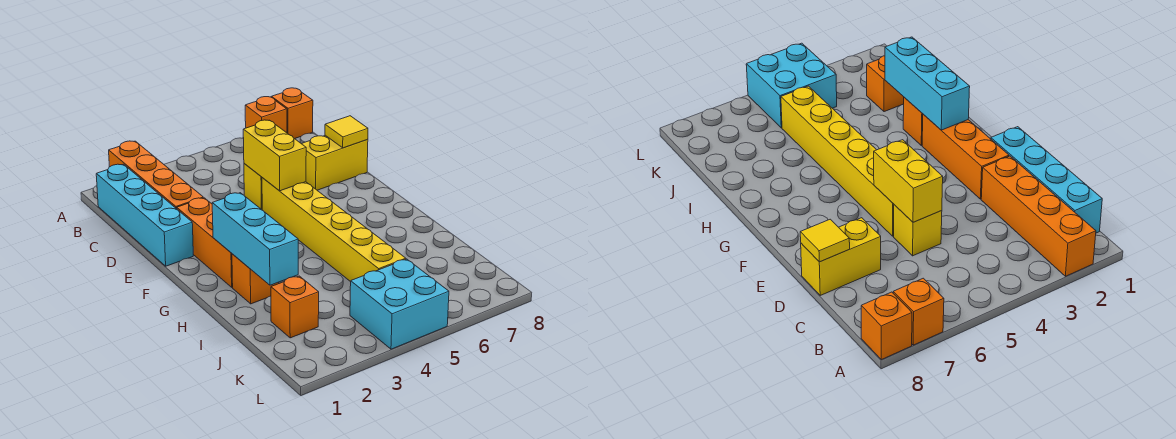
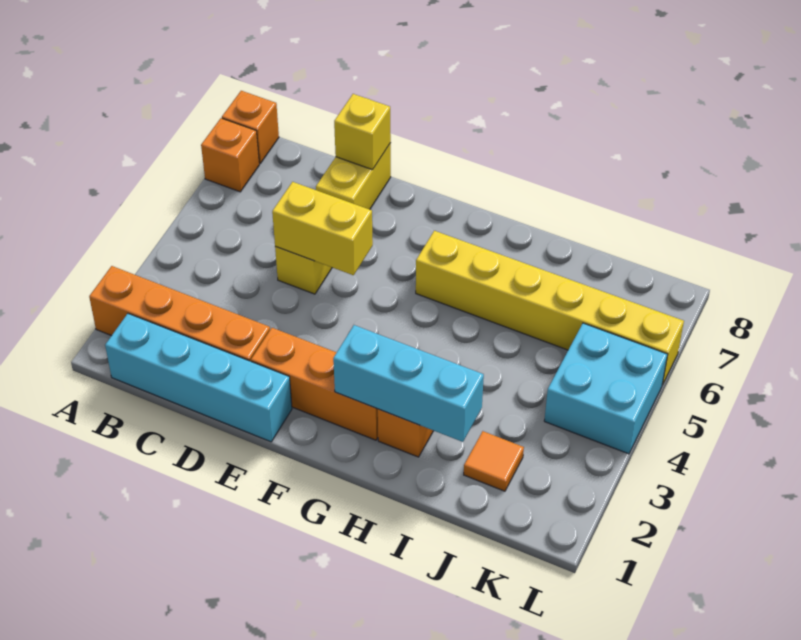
yellow 1x1 tile [325,116,368,148] -> yellow 1x1 brick [334,94,391,170]
yellow 1x6 brick [262,178,406,282] -> yellow 1x6 brick moved to [416,231,684,385]
orange 1x1 brick [271,276,319,338] -> orange 1x1 tile [464,431,524,491]

